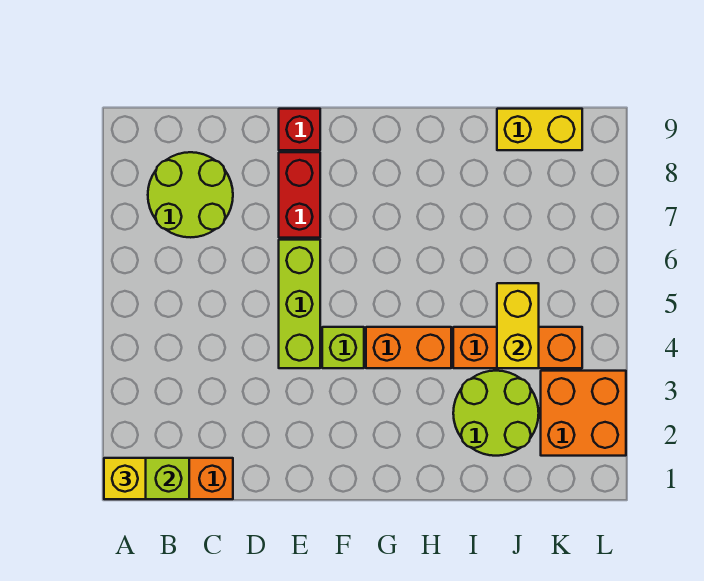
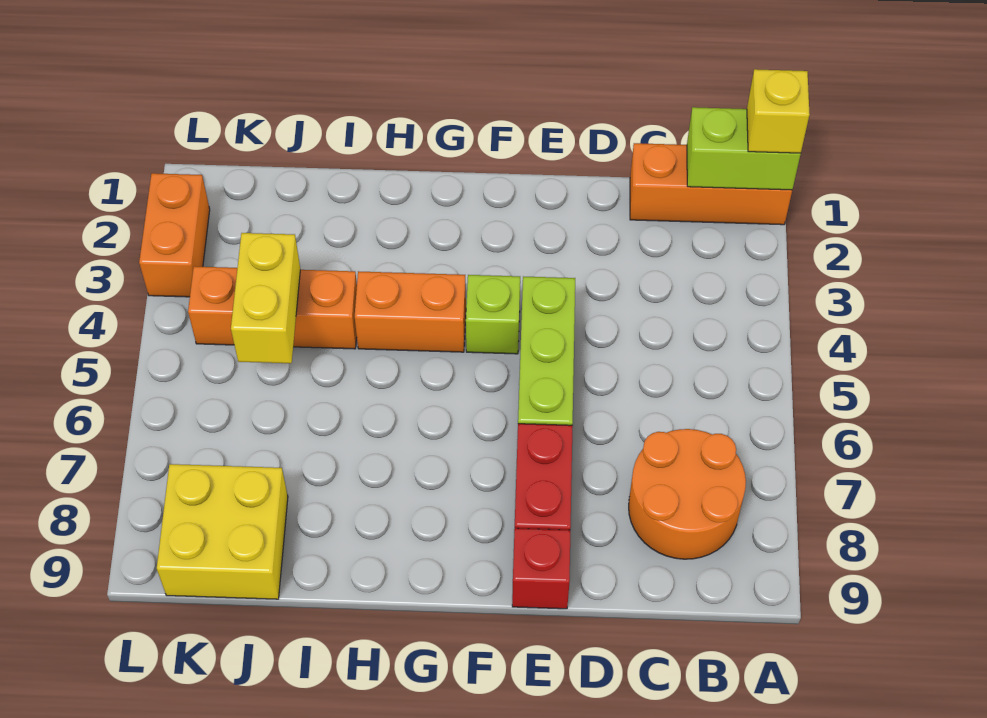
lime 2x2 round brick [148,152,233,237] -> orange 2x2 round brick [629,429,746,559]
lime 2x2 round brick [453,371,539,456] -> none
yellow 1x2 brick [497,109,582,150] -> yellow 2x2 brick [157,464,288,599]
orange 2x2 brick [541,371,626,456] -> orange 1x2 brick [139,173,210,297]

